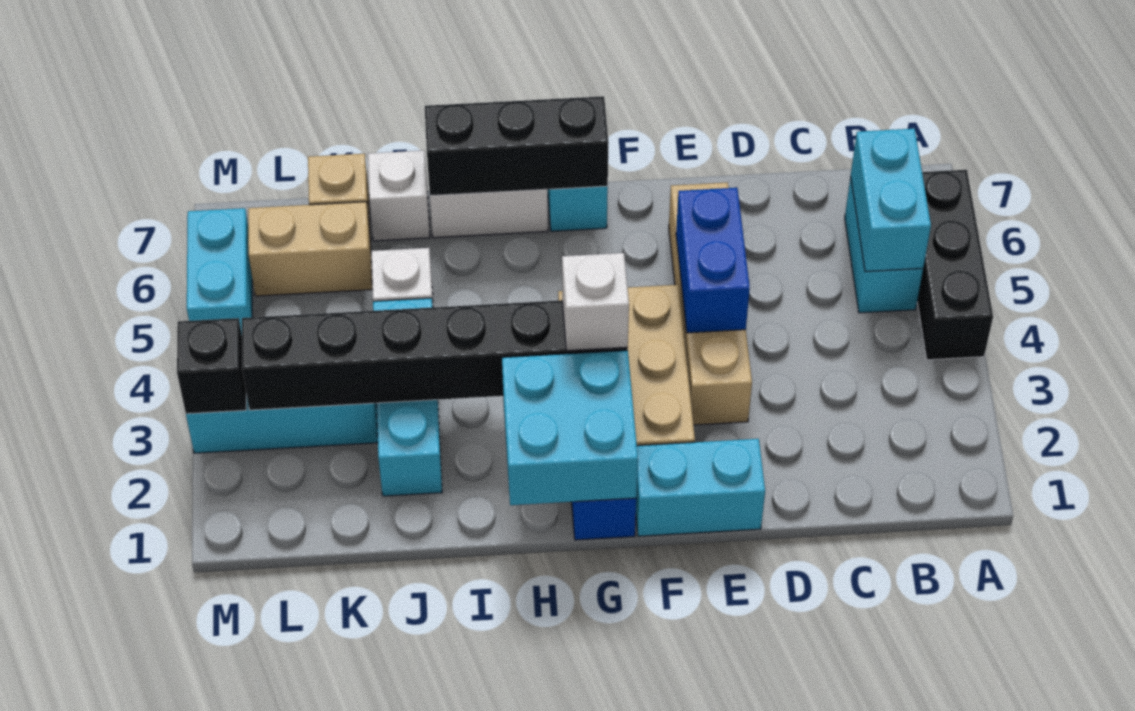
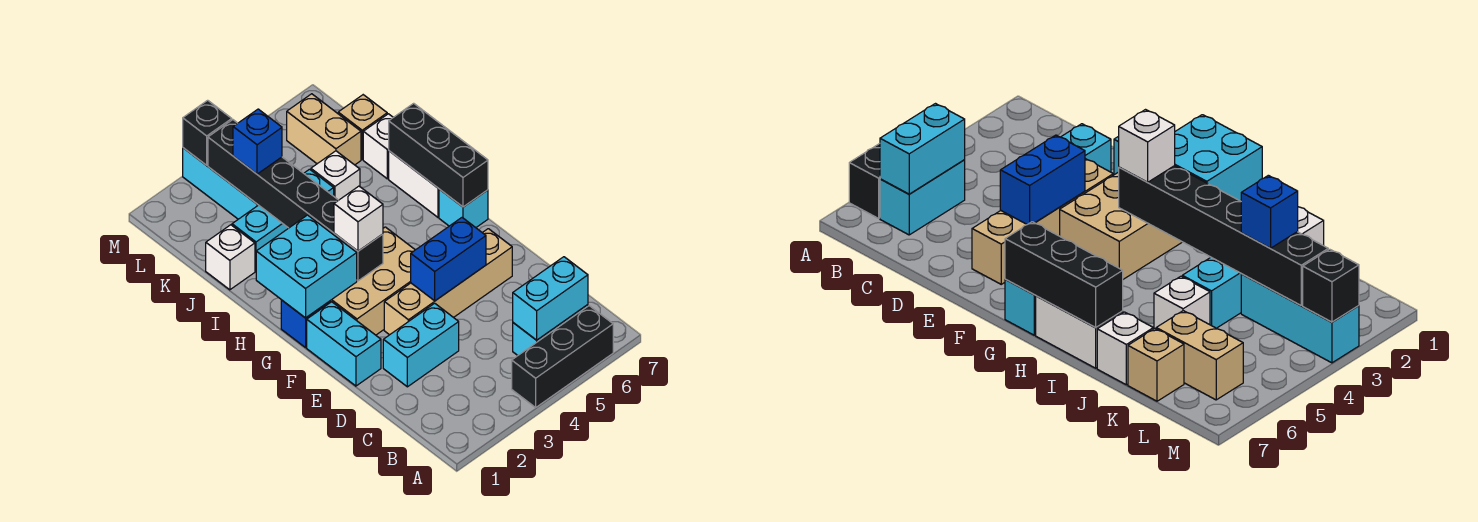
none -> white 1x1 brick [206,225,255,290]
none -> blue 1x1 brick [233,109,282,174]
cyan 1x2 brick [187,208,253,333] -> cyan 1x2 brick moved to [383,303,459,387]

